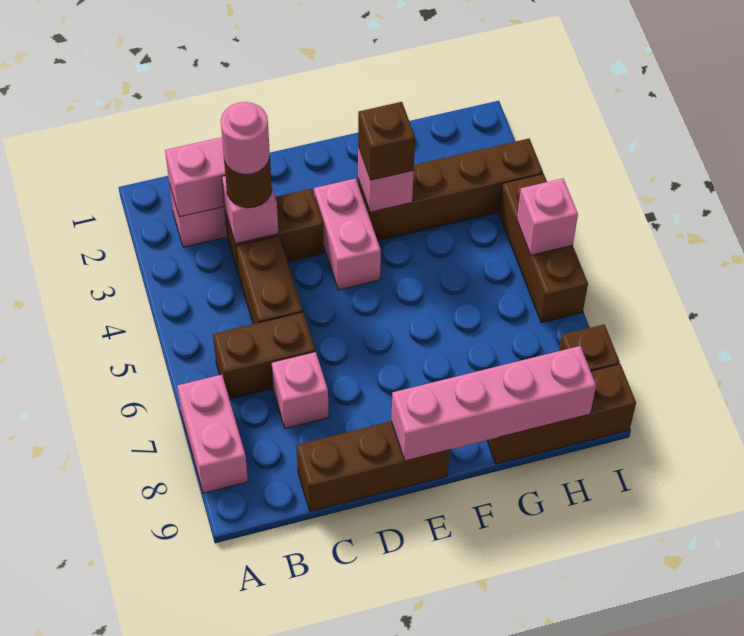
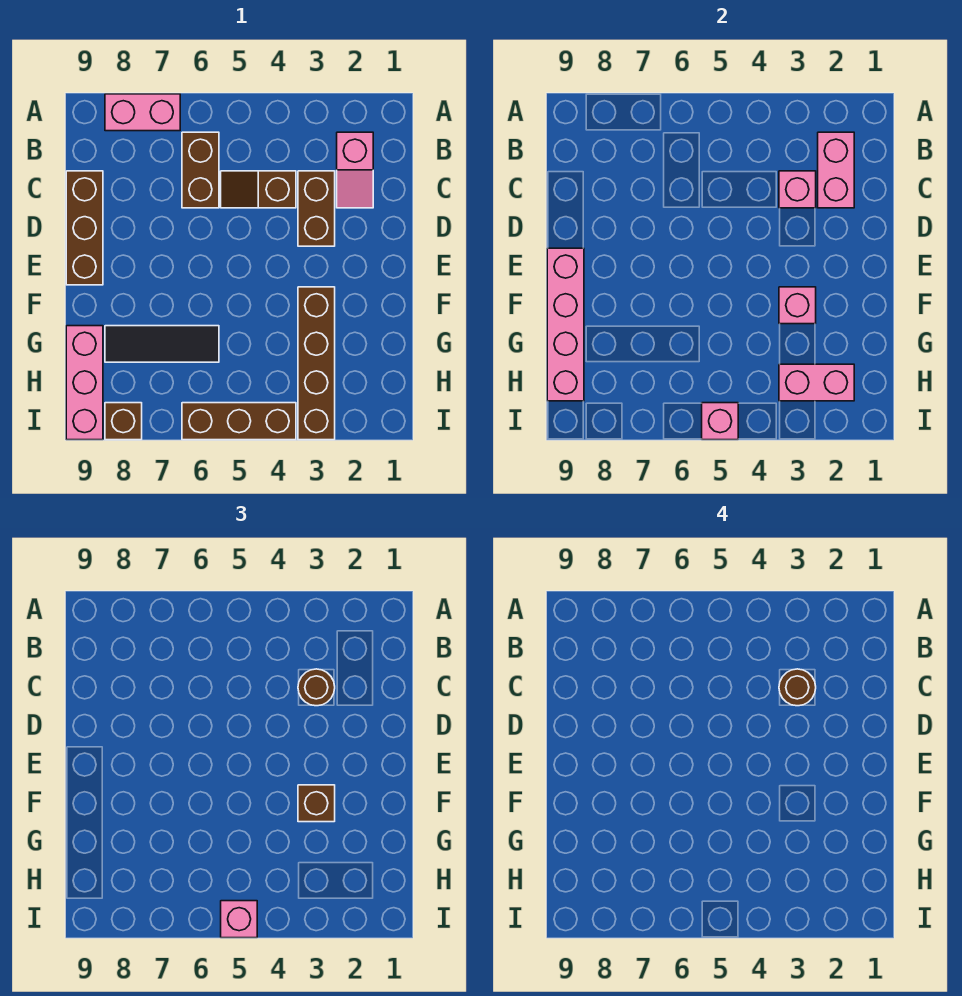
pink 1x1 round brick [221,102,270,175] -> brown 1x1 round brick [779,669,816,706]
brown 1x2 brick [236,236,303,324] -> brown 1x2 slope [221,171,296,208]
pink 1x1 brick [272,352,329,429] -> pink 1x1 brick moved to [221,901,257,938]
pink 1x2 brick [314,178,381,290] -> pink 1x2 brick moved to [779,364,854,401]
none -> black 1x3 tile [105,326,219,362]
brown 1x3 brick [487,364,636,464] -> pink 1x3 brick [66,326,103,440]

